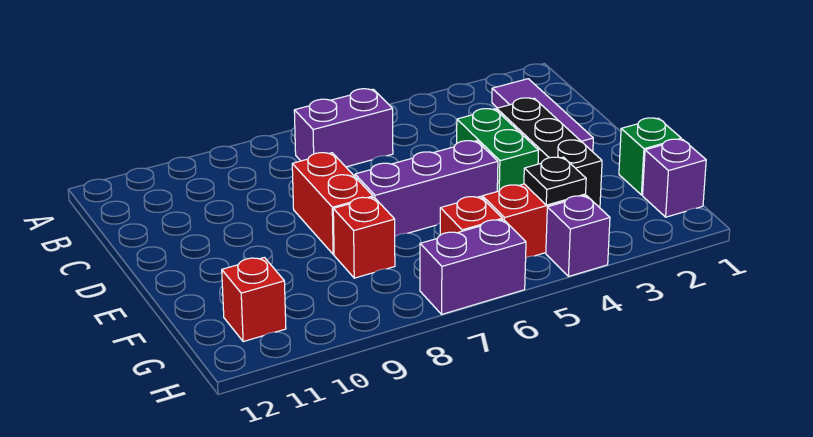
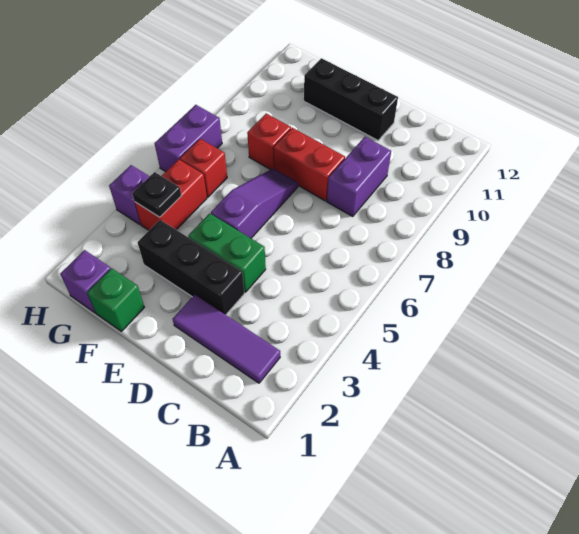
purple 1x2 brick [294,89,393,167] -> purple 1x2 brick moved to [327,137,391,216]
none -> black 1x3 brick [304,58,398,140]
purple 1x3 brick [355,141,498,236] -> purple 1x3 slope [211,168,298,238]
red 1x1 brick [222,257,286,342] -> none

